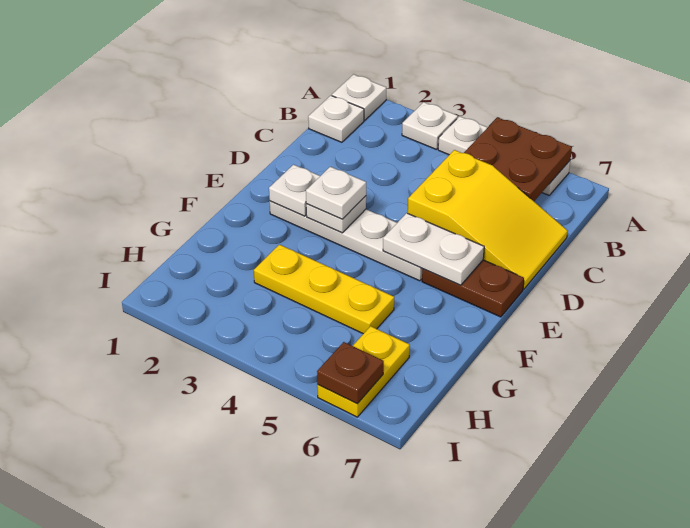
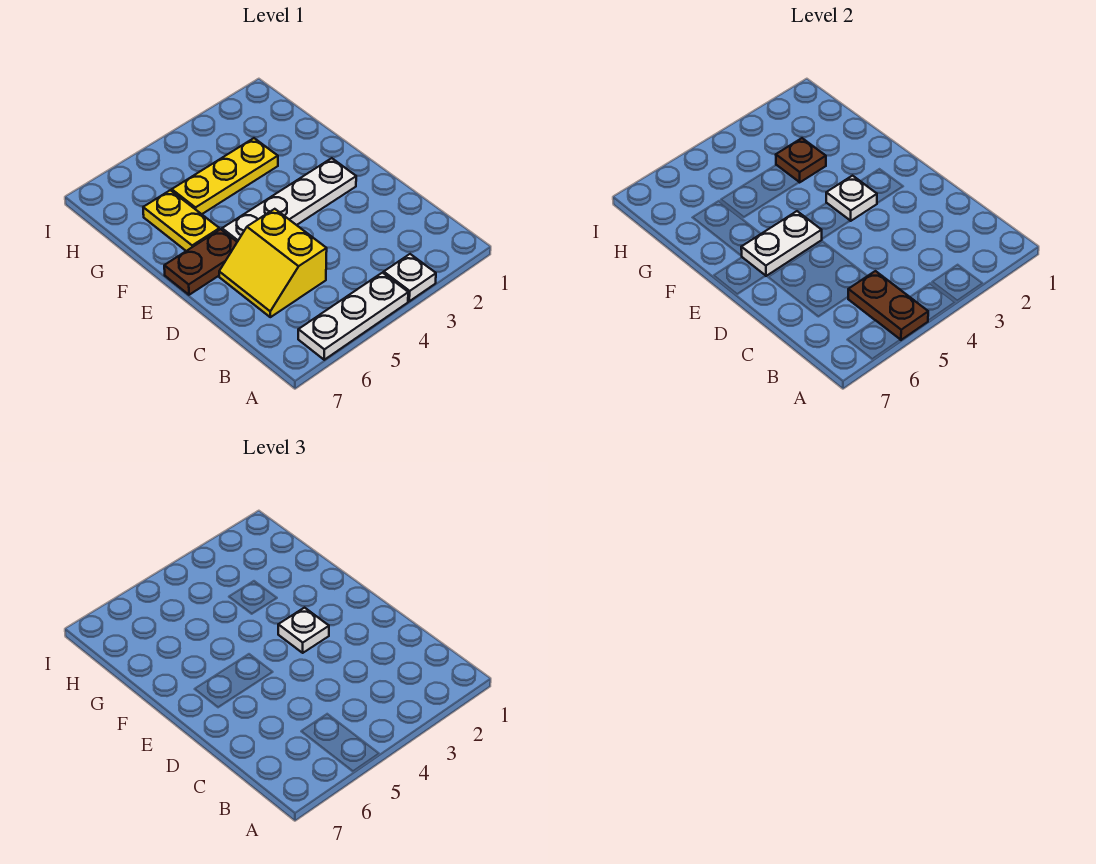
white 1x1 plate [332,74,386,120] -> none
brown 2x2 plate [464,118,572,201] -> brown 1x2 plate [848,271,928,340]
white 1x1 plate [308,96,364,142] -> none
yellow 2x3 slope [408,150,568,289] -> yellow 2x2 slope [219,209,327,317]
white 1x1 plate [269,165,320,216] -> none
yellow 1x2 plate [317,326,410,417] -> yellow 1x2 plate moved to [143,190,220,251]
brown 1x1 plate [317,342,384,404] -> brown 1x1 plate moved to [776,138,826,182]

